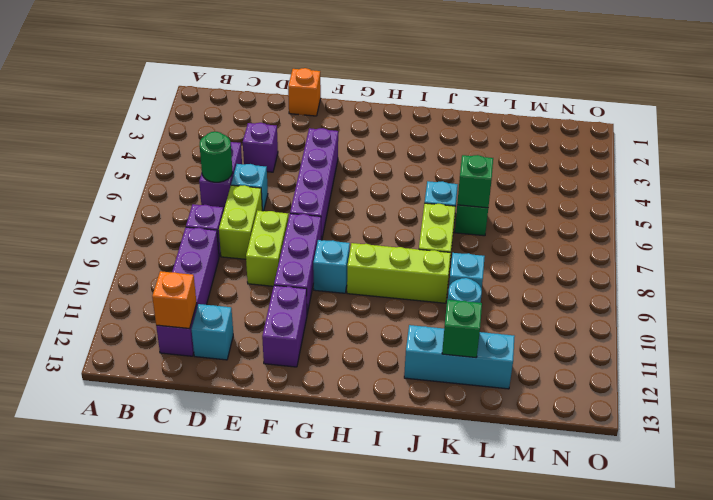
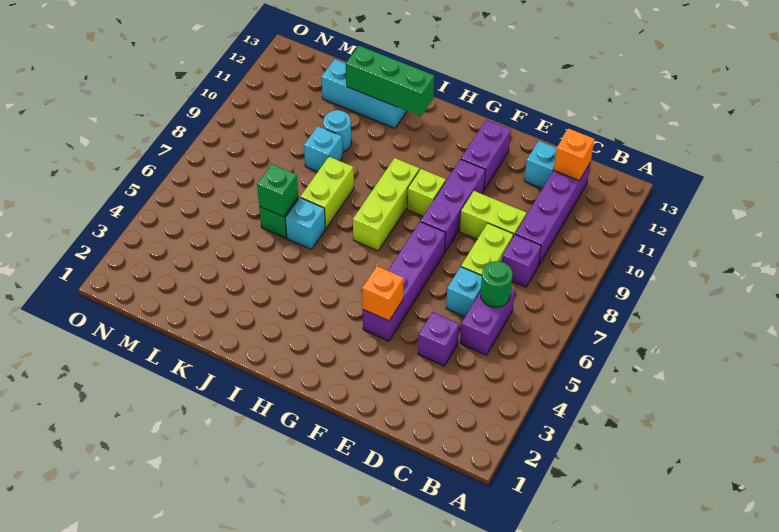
orange 1x1 brick [288,68,321,116] -> orange 1x1 brick moved to [362,266,404,321]
lime 1x2 brick [246,210,288,286] -> lime 1x2 brick turned to [460,191,526,239]
cyan 1x1 brick [313,240,350,293] -> lime 1x1 brick [407,169,446,216]
lime 1x3 brick [347,243,451,303] -> lime 1x3 brick turned to [353,158,419,251]
green 1x1 brick [442,300,482,358] -> green 1x3 brick [346,46,434,116]

